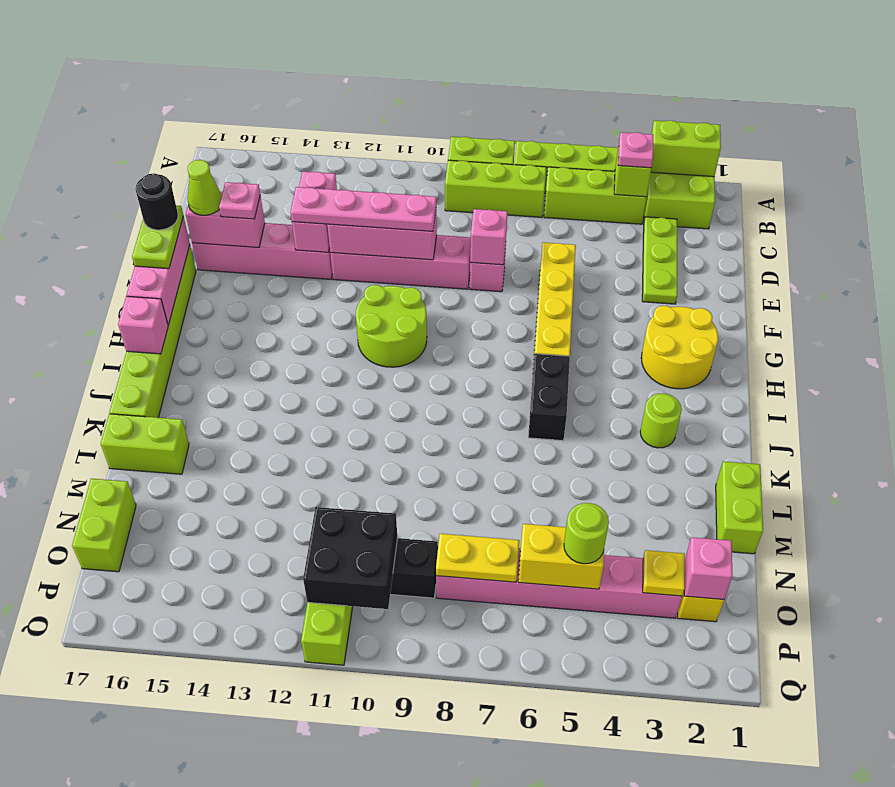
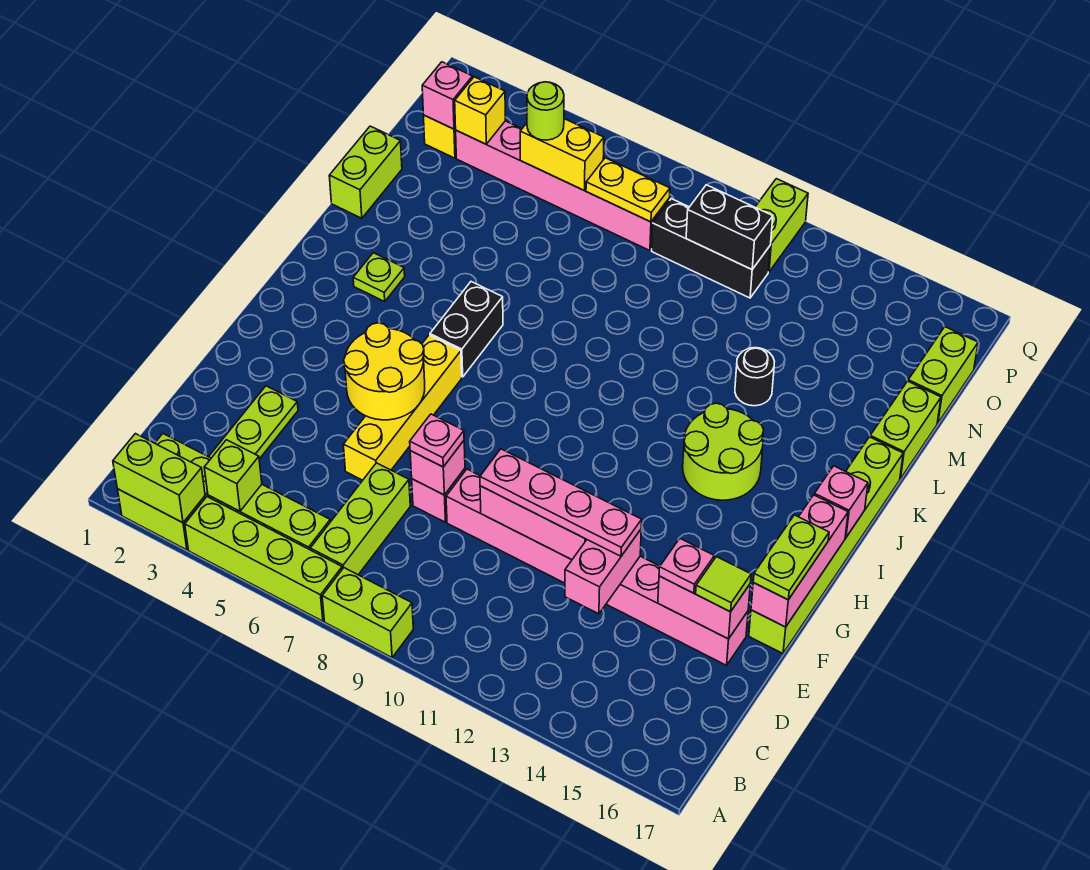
pink 1x1 plate [618,132,653,168] -> pink 1x1 plate moved to [410,414,464,467]
lime 1x3 brick [445,160,546,217] -> lime 1x3 brick turned to [310,463,410,575]
lime 1x1 cone [188,160,222,215] -> lime 1x1 tile [696,557,751,612]
black 1x1 round brick [136,173,178,230] -> black 1x1 round brick moved to [735,348,775,406]
yellow 2x2 round brick [641,306,718,389] -> yellow 2x2 round brick moved to [344,323,425,420]
lime 2x2 round brick [356,285,427,367] -> lime 2x2 round brick moved to [683,403,764,500]
lime 1x1 round brick [640,393,682,448] -> lime 1x1 plate [353,253,405,301]
lime 1x2 brick [101,414,189,474] -> lime 1x2 brick turned to [870,381,941,479]
yellow 1x1 plate [643,550,685,596] -> yellow 1x1 brick [455,77,505,144]
black 2x2 brick [303,507,397,609] -> black 1x2 brick [686,185,773,269]

